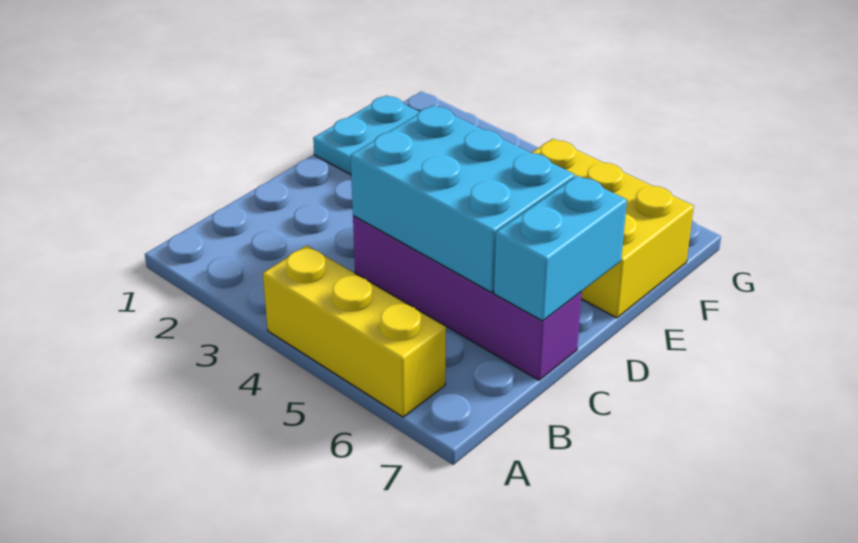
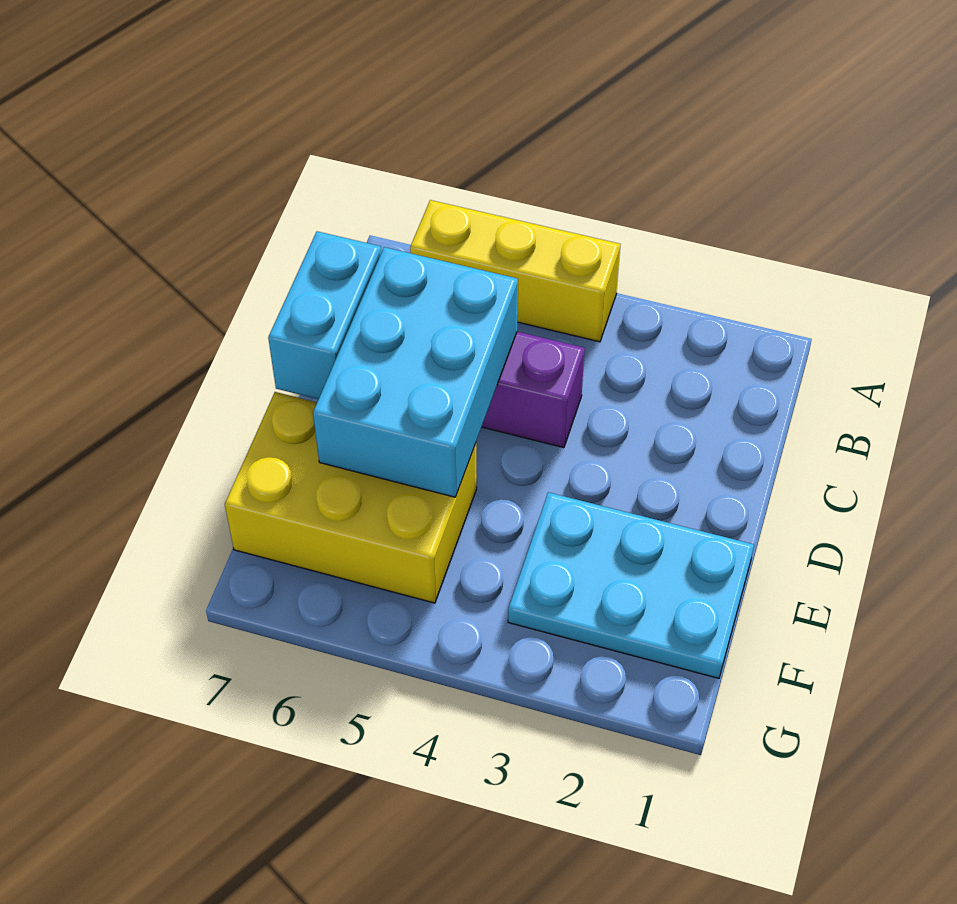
cyan 2x3 brick [351,105,575,292] -> cyan 2x3 brick turned to [313,247,518,497]

